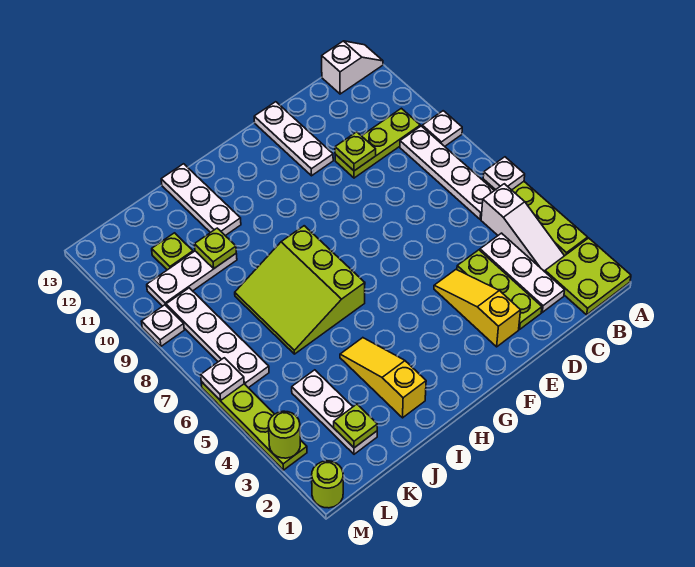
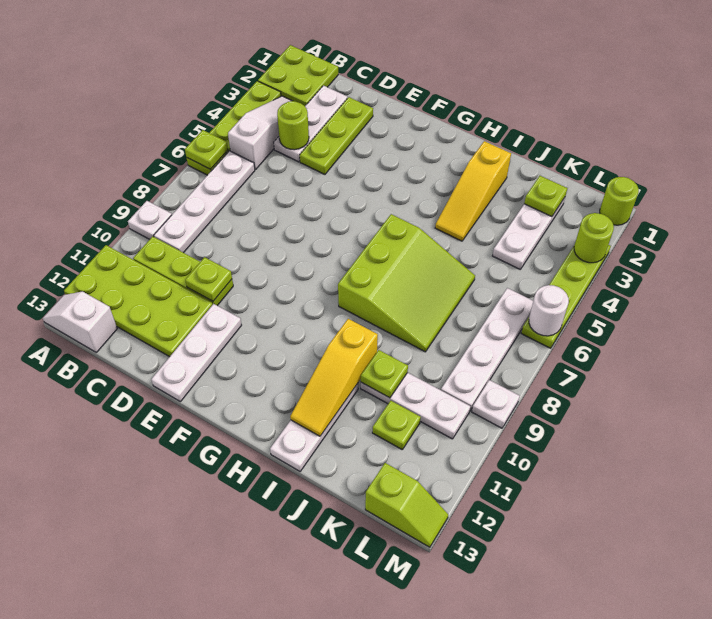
white 1x1 plate [483,157,525,190] -> lime 1x1 plate [185,130,228,169]
none -> lime 2x4 plate [64,245,213,357]
none -> lime 1x1 round brick [277,101,309,150]
yellow 1x3 slope [434,270,521,347] -> yellow 1x3 slope moved to [290,319,378,436]
none -> lime 1x2 slope [365,463,448,547]
white 1x1 plate [201,358,244,401] -> white 1x1 round brick [529,285,569,336]

